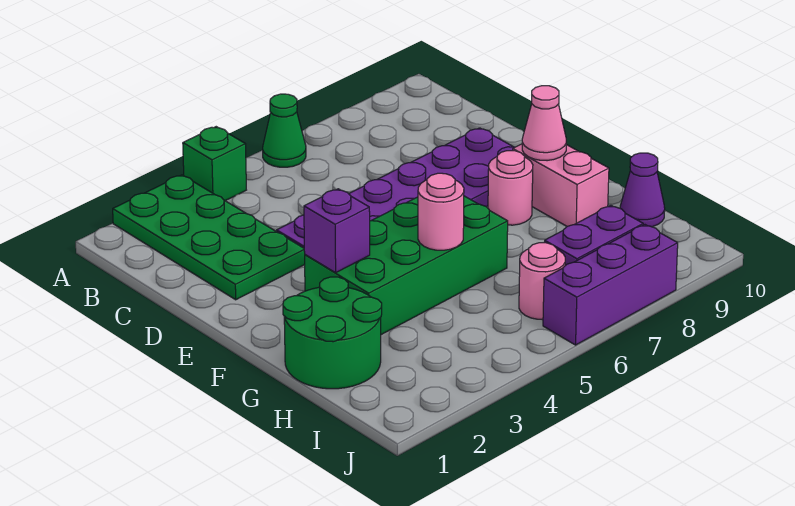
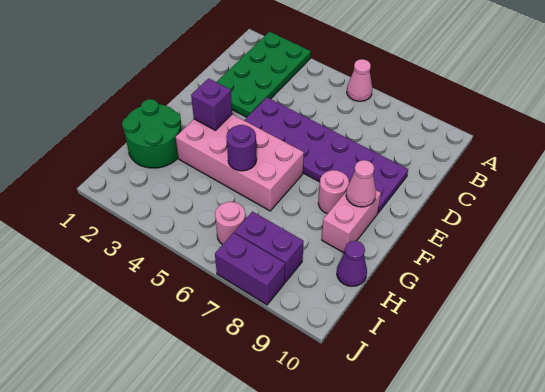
green 1x1 brick [183,127,246,201] -> none
green 1x1 cone [263,94,306,167] -> pink 1x1 cone [347,59,372,101]
green 2x4 brick [305,196,508,335] -> pink 2x4 brick [176,114,304,211]
pink 1x1 round brick [418,173,464,250] -> purple 1x1 round brick [226,125,257,171]
purple 1x3 brick [543,225,678,345] -> purple 1x2 brick [215,233,285,305]

